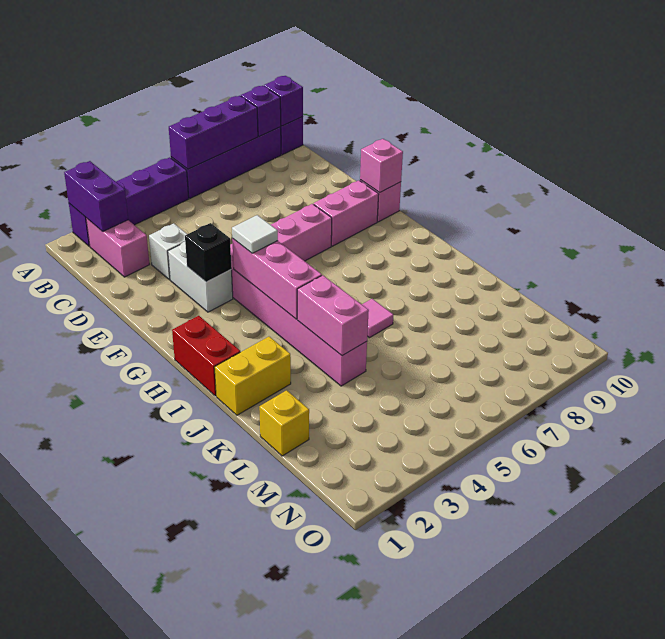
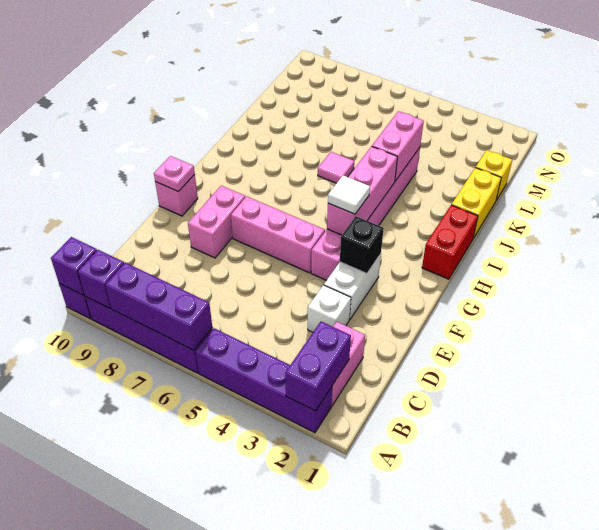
pink 1x2 brick [314,180,379,246] -> pink 1x2 brick turned to [188,186,245,258]
pink 1x1 brick [360,139,403,193] -> pink 1x1 plate [154,156,195,192]
yellow 1x2 brick [214,337,291,415] -> yellow 1x2 brick turned to [452,168,501,238]

